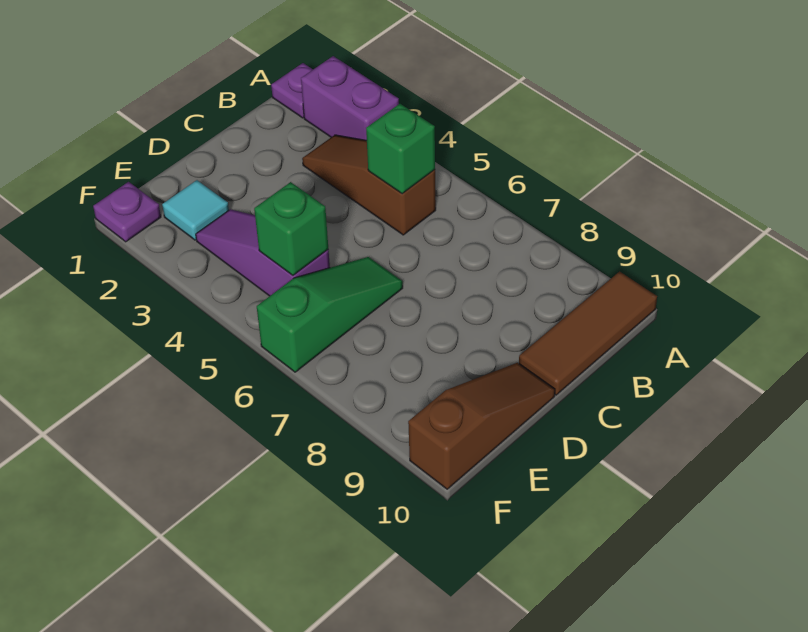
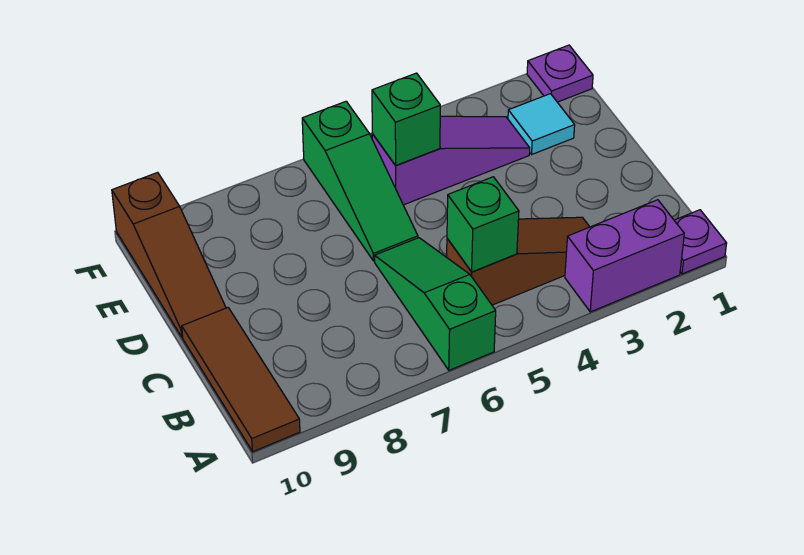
none -> green 1x3 slope [375,238,496,370]

